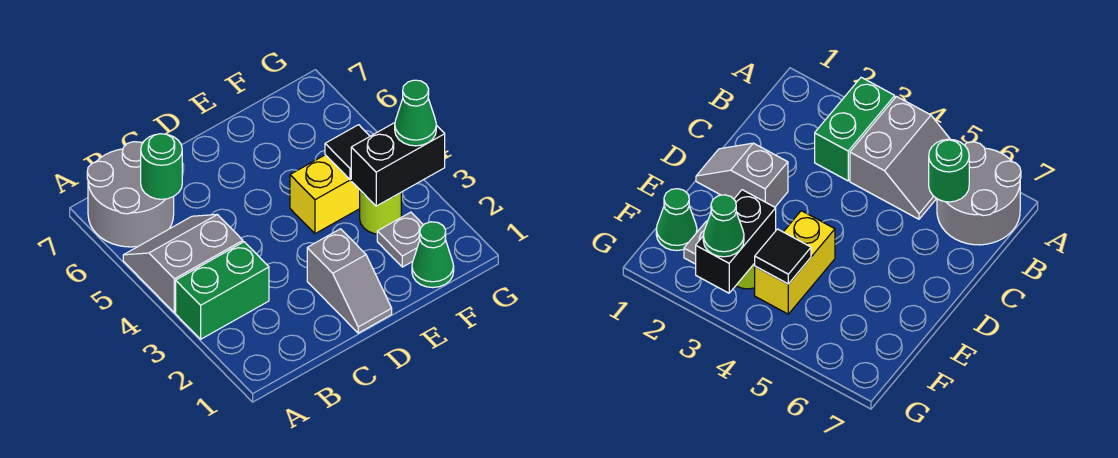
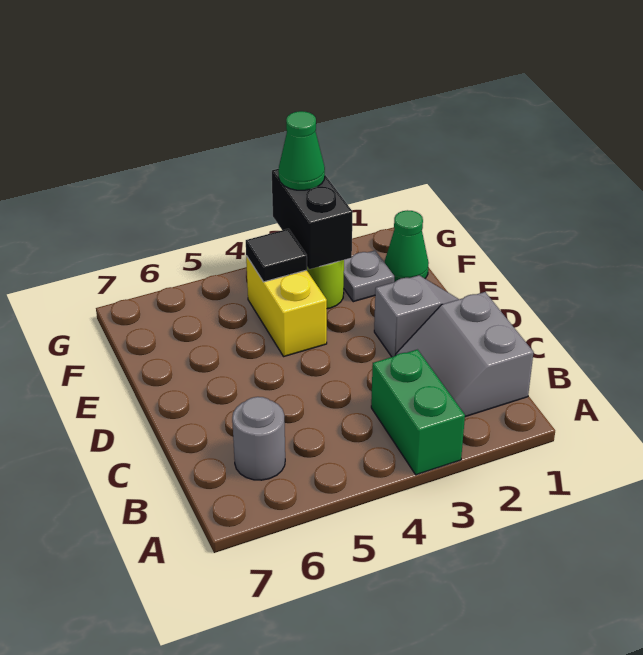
grey 2x2 slope [123,214,243,313] -> grey 2x2 slope moved to [396,292,534,417]
grey 2x2 round brick [87,142,174,247] -> grey 1x1 round brick [232,397,285,480]
green 1x1 round brick [141,134,182,199] -> none

